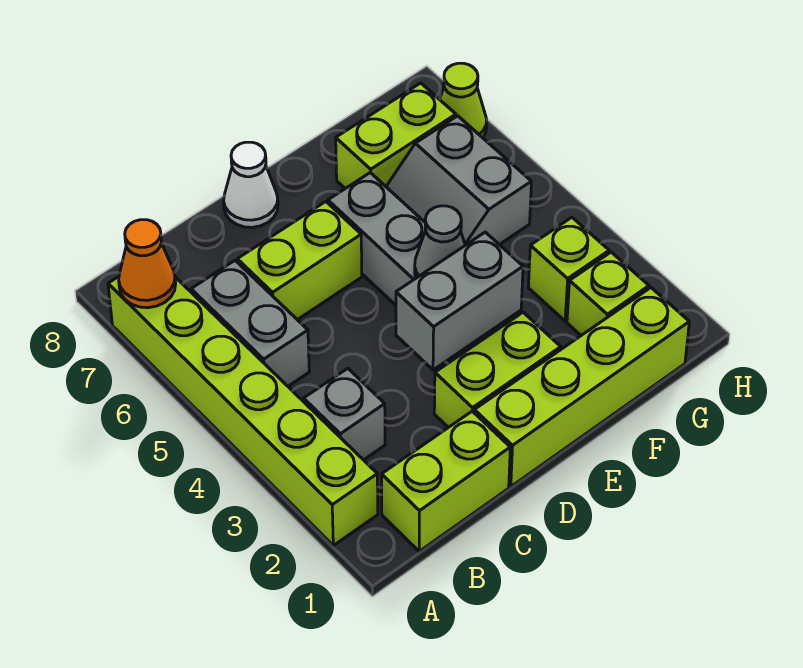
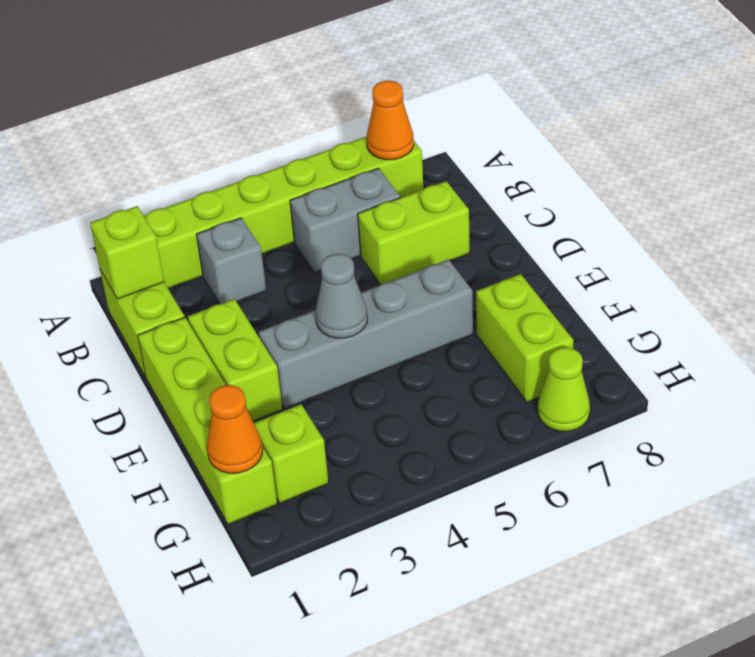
lime 1x2 brick [237,202,362,320] -> lime 1x2 brick turned to [358,181,470,285]
grey 1x2 brick [396,232,523,370] -> none
white 1x1 cone [224,142,278,227] -> none
grey 2x2 slope [386,116,531,245] -> none
none -> orange 1x1 cone [207,385,263,473]
lime 1x1 brick [528,217,609,321] -> lime 1x1 brick moved to [90,206,164,299]

